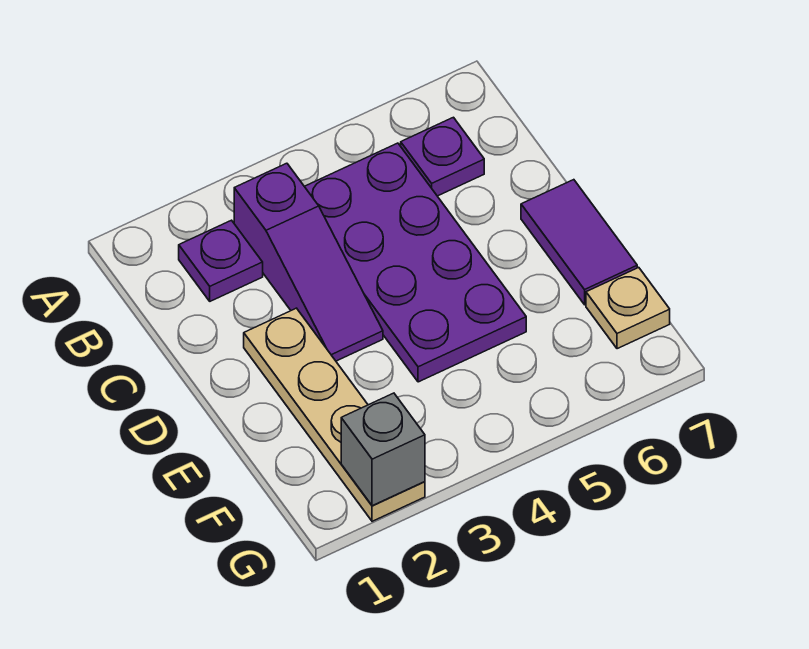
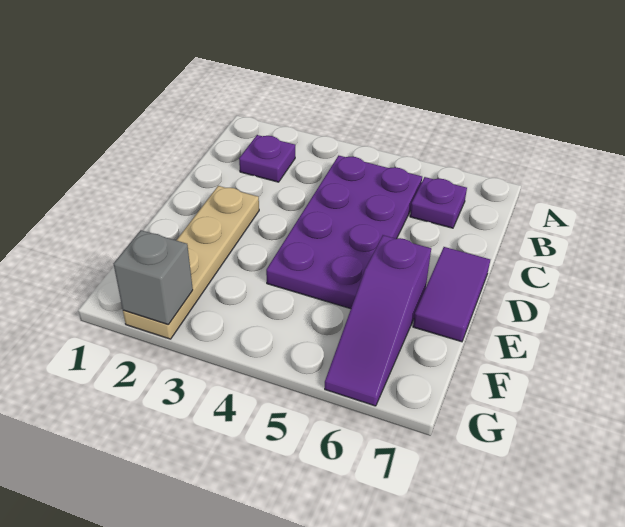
purple 1x3 slope [234,163,383,361] -> purple 1x3 slope moved to [325,235,431,406]
tan 1x1 plate [586,267,670,349] -> none

